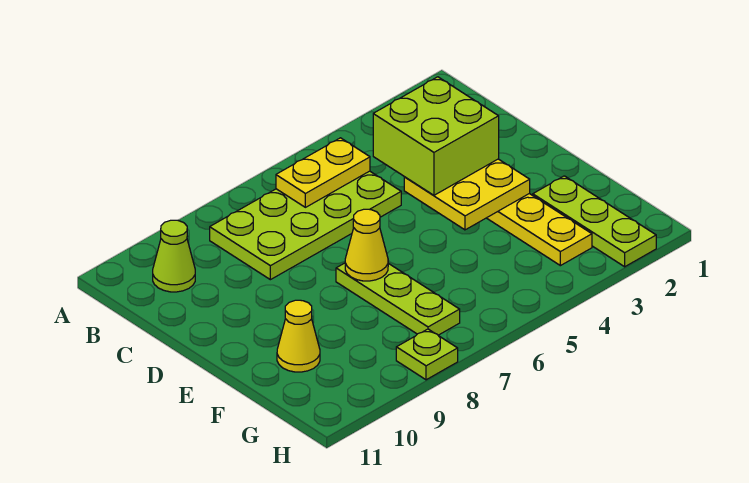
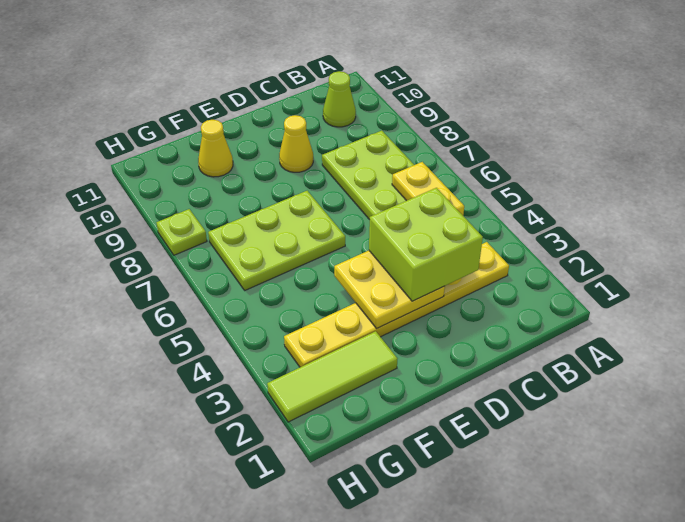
lime 1x3 plate [336,263,460,335] -> lime 2x3 plate [208,191,345,290]
yellow 1x1 cone [345,209,388,281] -> yellow 1x1 cone moved to [279,115,313,172]
lime 1x3 plate [533,176,656,267] -> lime 1x3 tile [267,331,397,422]

